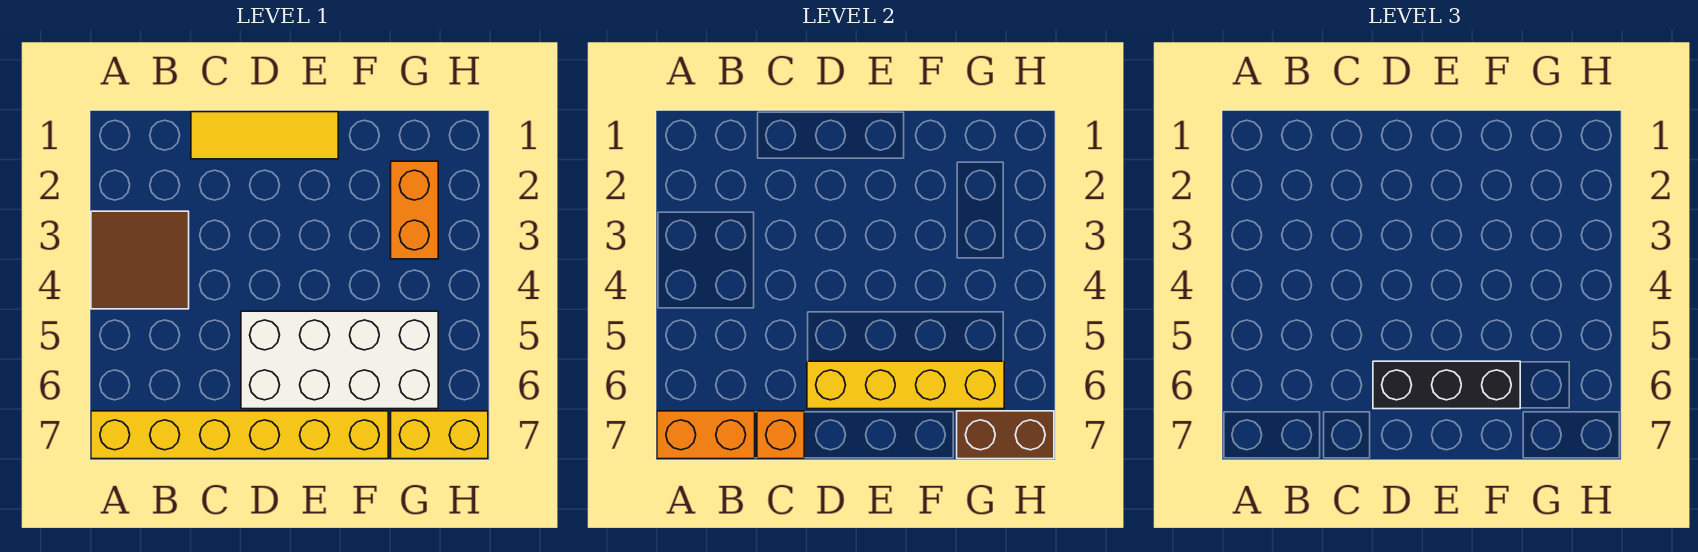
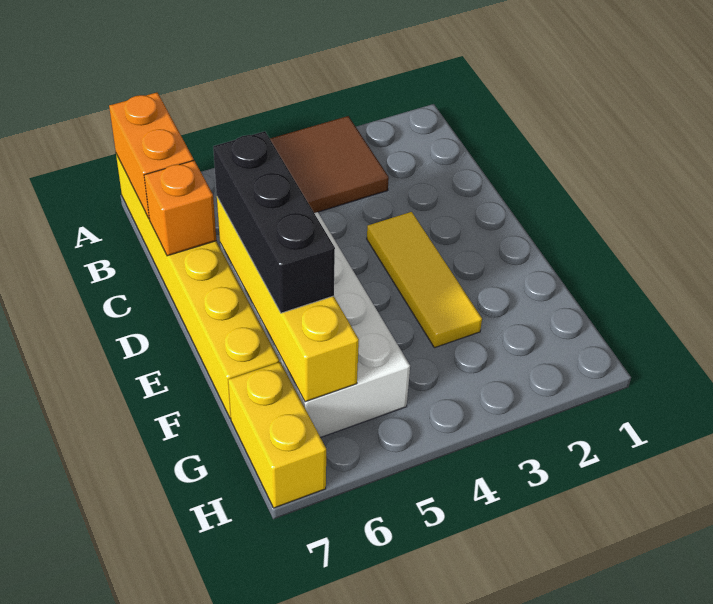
yellow 1x3 tile [191,112,338,159] -> yellow 1x3 tile moved to [367,212,482,348]
orange 1x2 brick [391,161,438,259] -> none
brown 1x2 brick [957,411,1054,459] -> none

